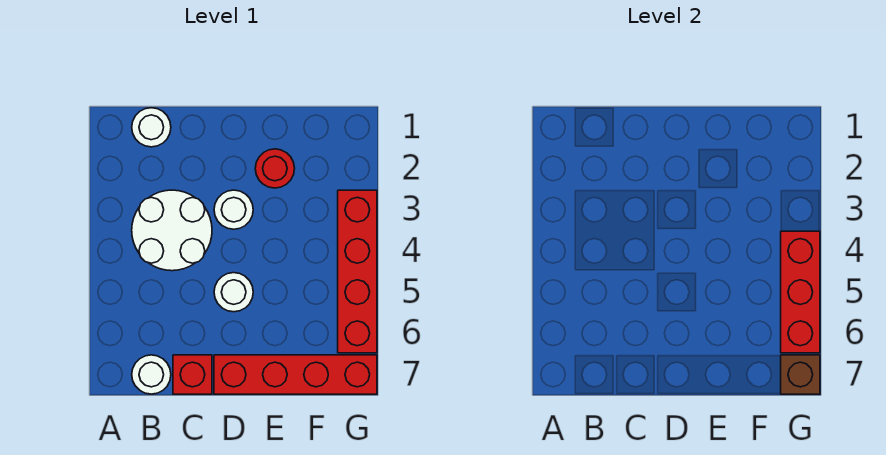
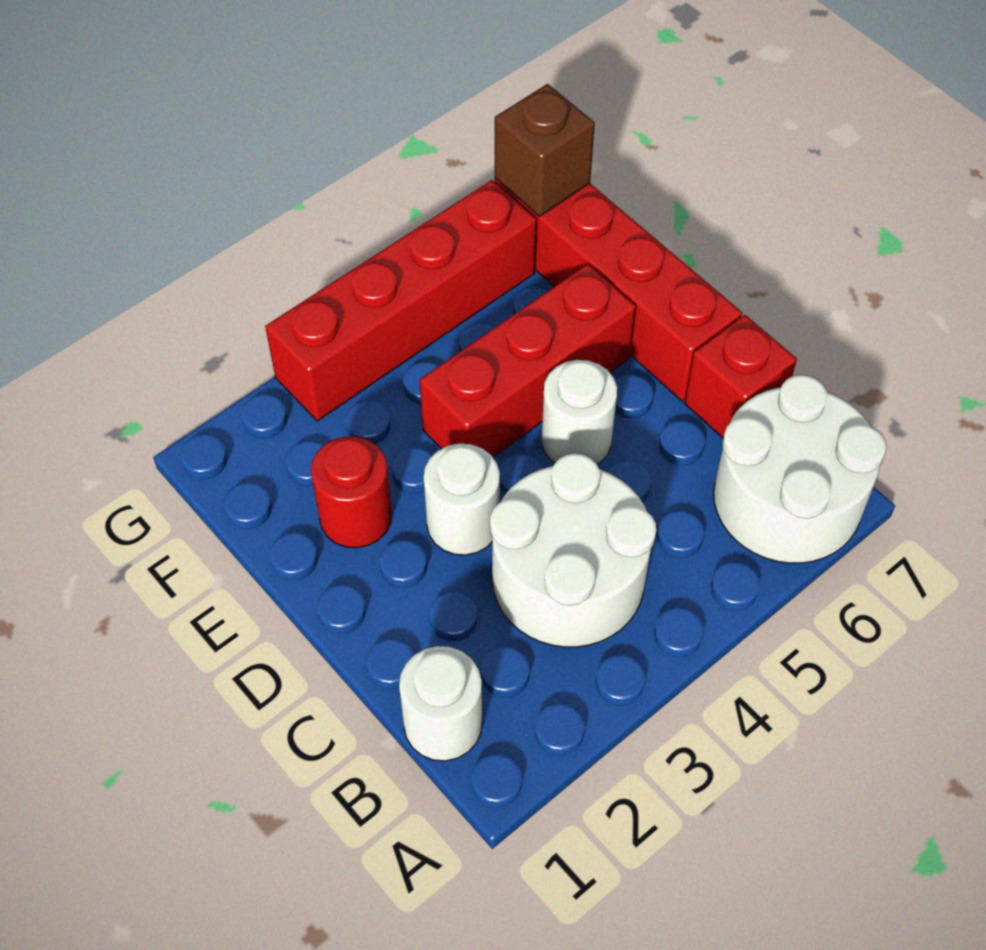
white 1x1 round brick [132,355,171,394] -> white 2x2 round brick [714,375,887,563]
red 1x3 brick [781,231,820,353] -> red 1x3 brick moved to [419,264,636,457]

